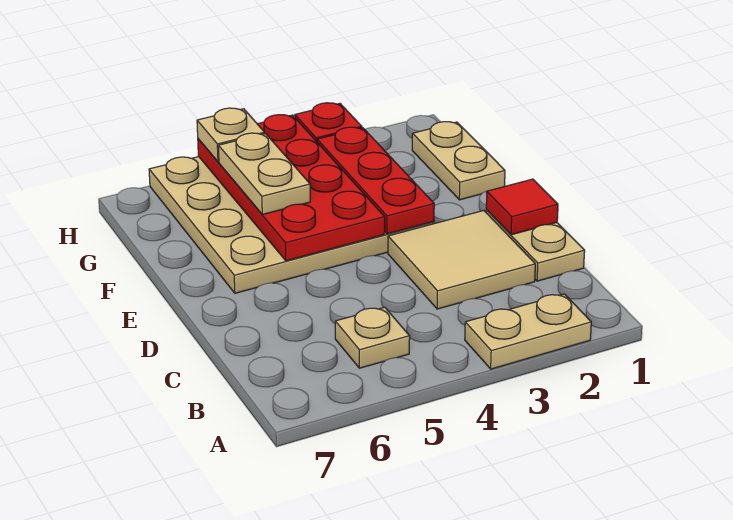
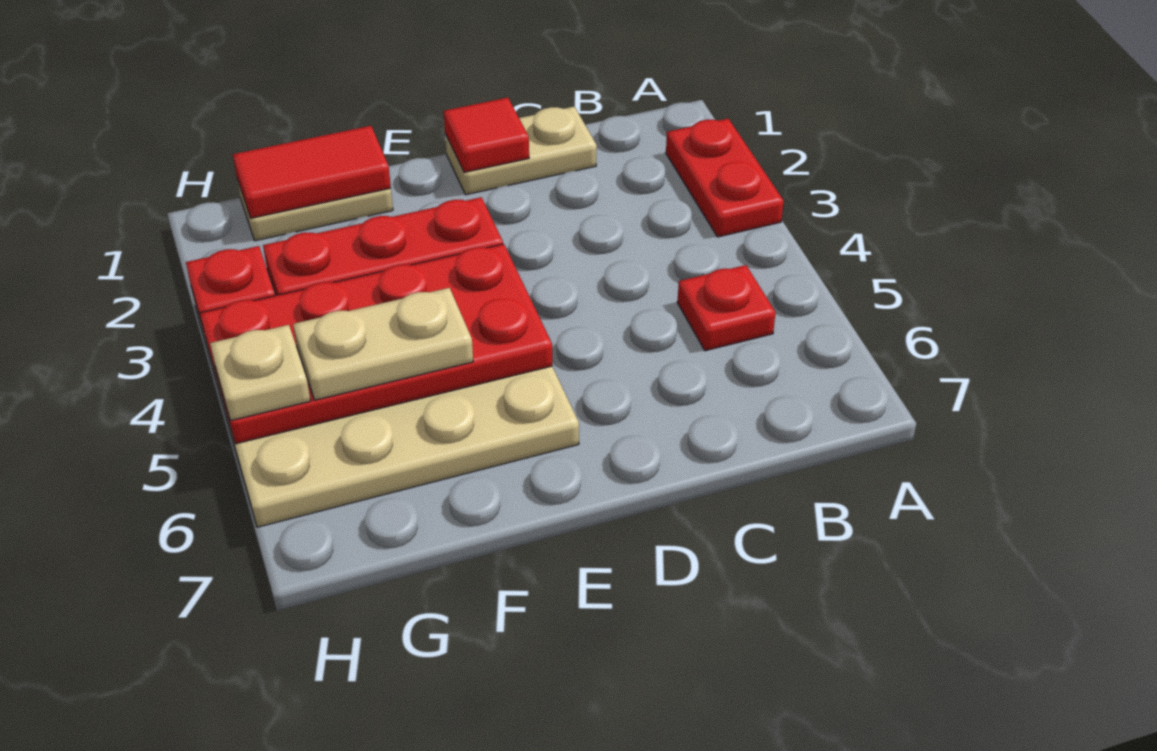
tan 1x2 plate [465,294,591,369] -> red 1x2 plate [666,119,784,237]
tan 1x1 plate [335,307,410,368] -> red 1x1 plate [677,265,776,351]
tan 2x2 tile [388,211,535,309] -> none
none -> red 1x2 tile [233,126,391,218]

